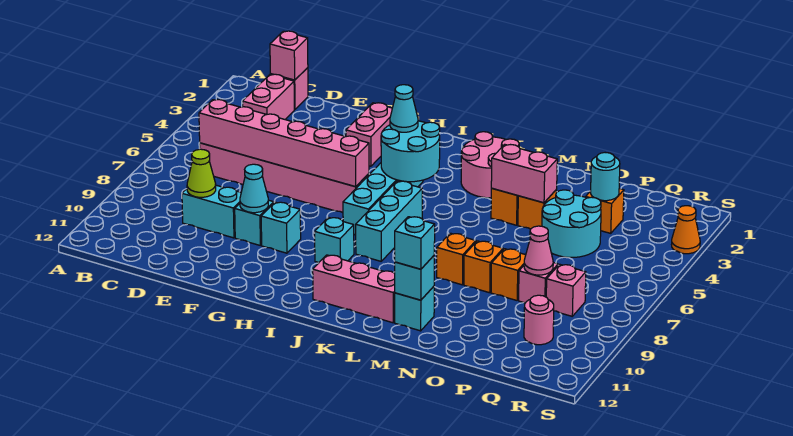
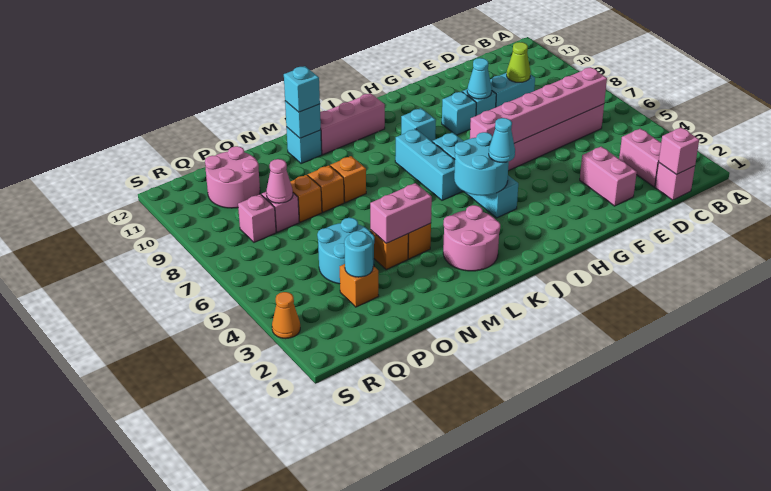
pink 1x2 brick [346,103,392,166] -> pink 1x2 brick moved to [580,147,637,206]
pink 1x1 round brick [524,295,554,345] -> pink 2x2 round brick [205,146,260,208]

